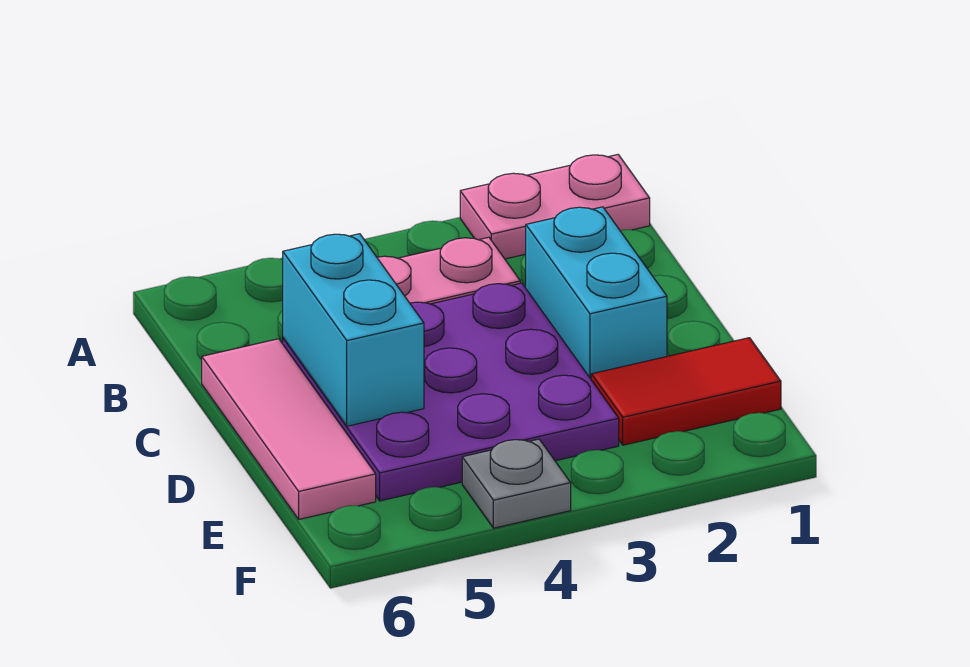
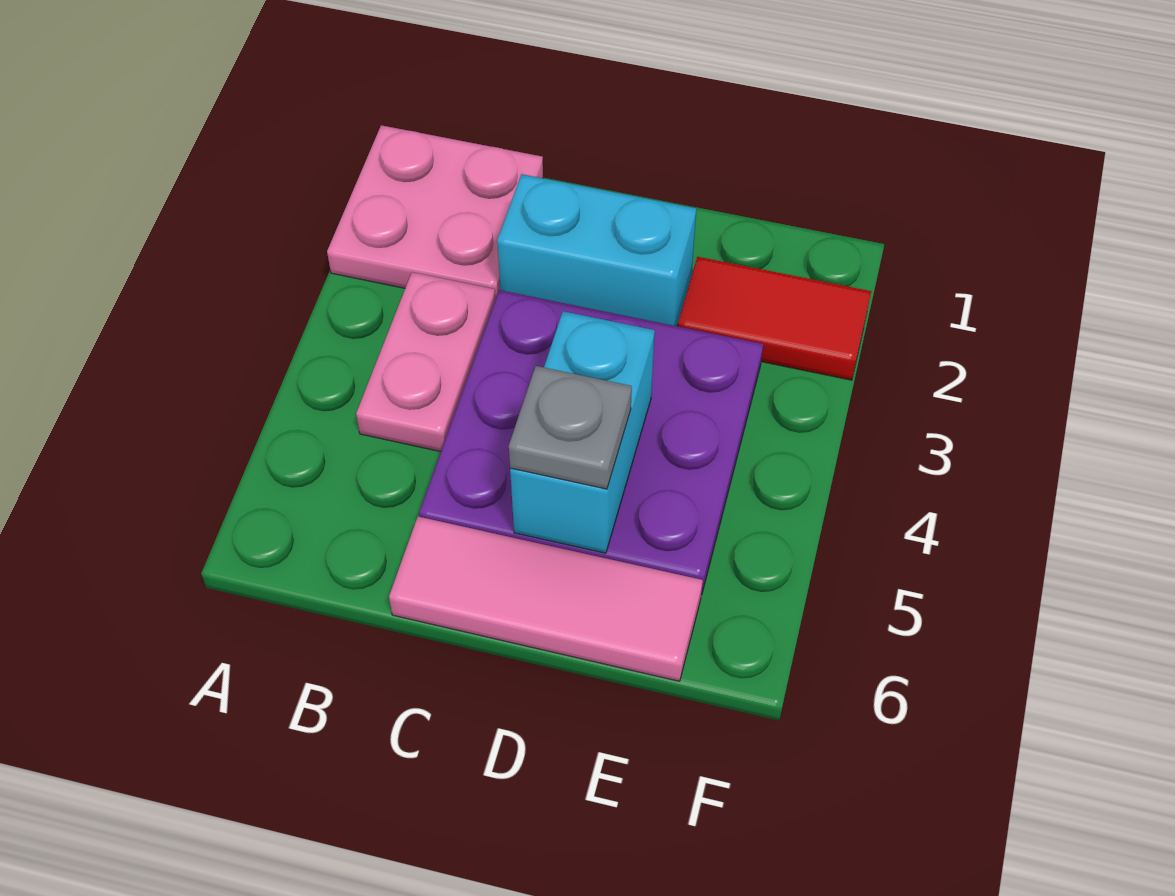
pink 1x2 plate [460,155,650,259] -> pink 2x2 plate [327,125,543,299]
cyan 1x2 brick [283,234,424,426] -> cyan 1x2 brick turned to [510,311,655,553]
red 1x2 tile [591,338,781,445] -> red 1x2 tile turned to [678,257,871,380]
grey 1x1 plate [462,439,571,528] -> grey 1x1 plate moved to [509,366,632,489]

